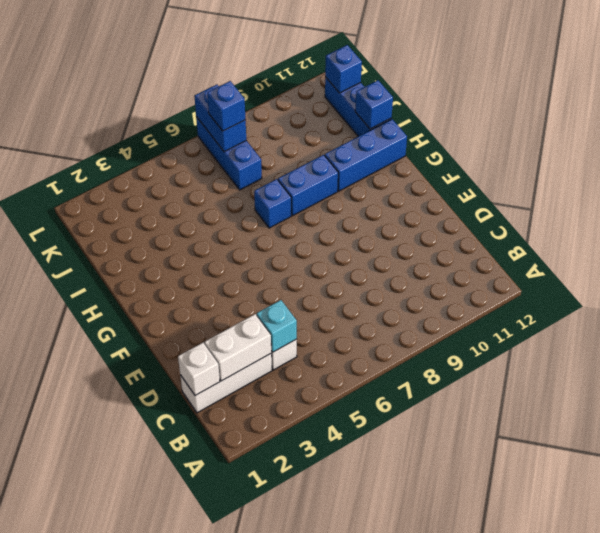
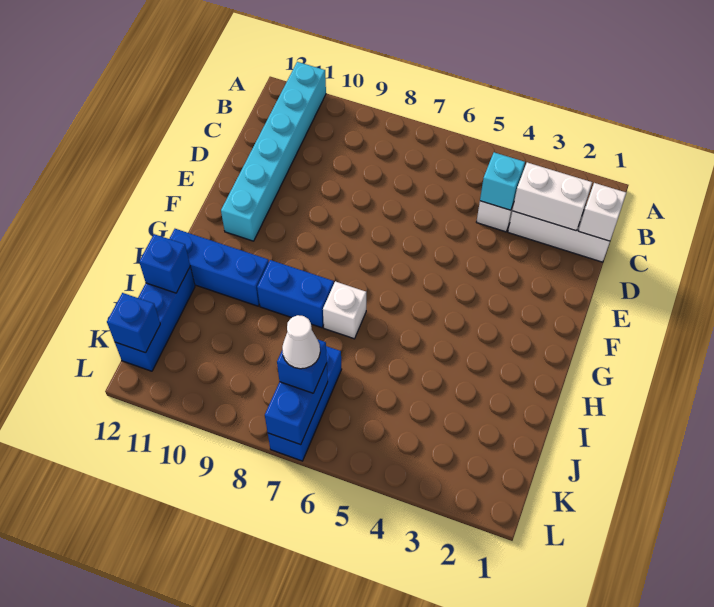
none -> cyan 1x6 brick [221,62,326,241]
blue 1x1 brick [254,179,291,228] -> white 1x1 brick [323,281,366,339]
none -> white 1x1 cone [282,315,320,369]

